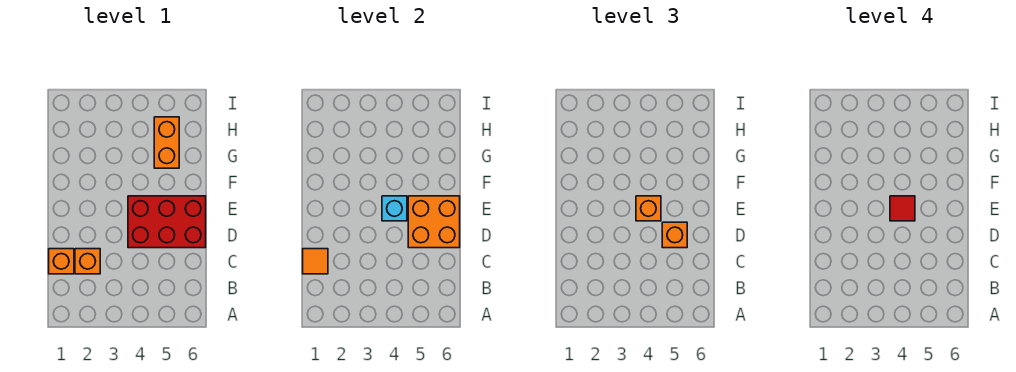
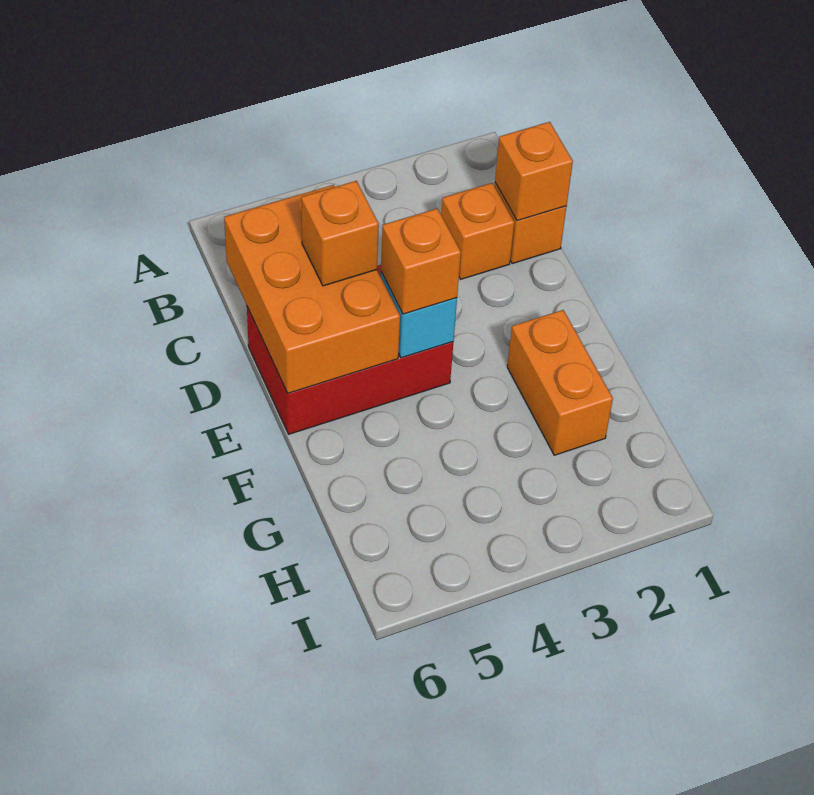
orange 1x1 tile [303,249,328,274] -> orange 1x1 brick [495,122,573,221]
orange 2x2 brick [408,196,460,248] -> orange 2x3 brick [224,185,400,393]
red 1x1 tile [890,196,915,221] -> none
orange 1x2 brick [154,117,179,168] -> orange 1x2 brick moved to [507,310,613,455]

